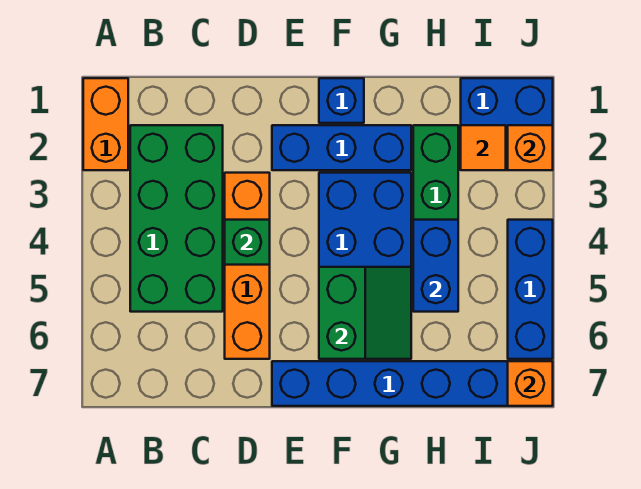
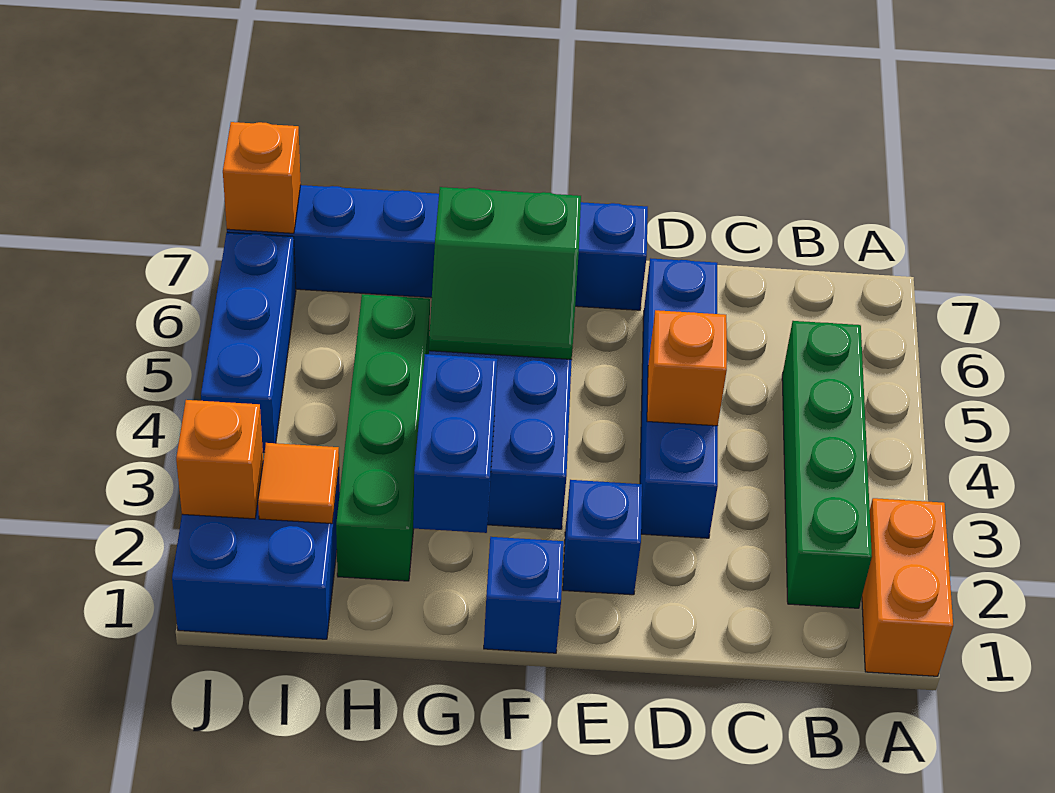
green 2x4 brick [130,125,223,312] -> green 1x4 brick [782,321,872,608]
orange 1x4 brick [225,173,270,359] -> blue 1x4 brick [640,258,718,538]
green 1x1 brick [225,220,270,265] -> orange 1x1 brick [647,310,727,426]
blue 1x3 brick [272,125,411,170] -> blue 1x1 brick [563,480,642,595]
green 2x2 slope [319,267,411,359] -> green 2x2 slope turned to [429,187,581,359]
blue 1x2 brick [413,220,458,312] -> blue 1x2 brick moved to [413,354,498,533]

